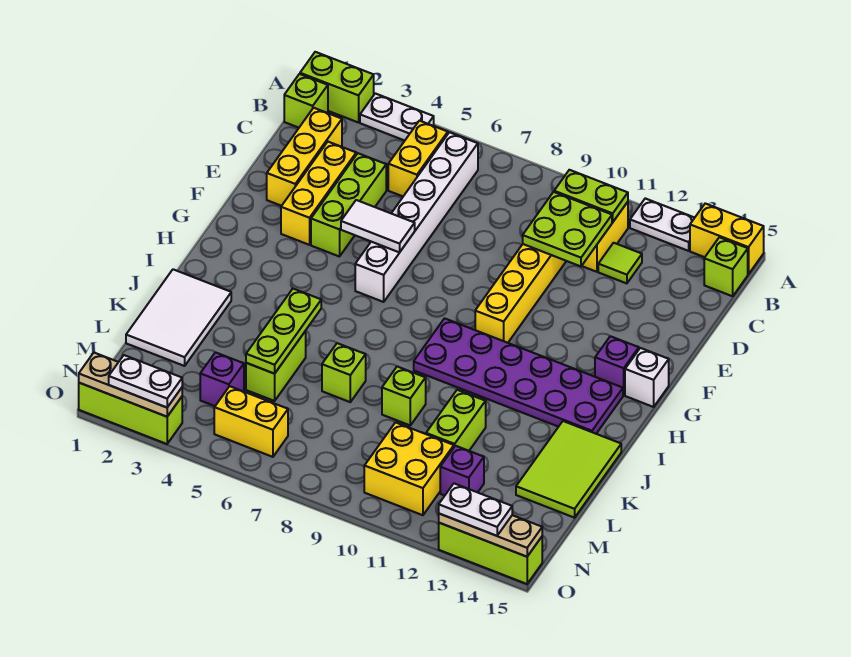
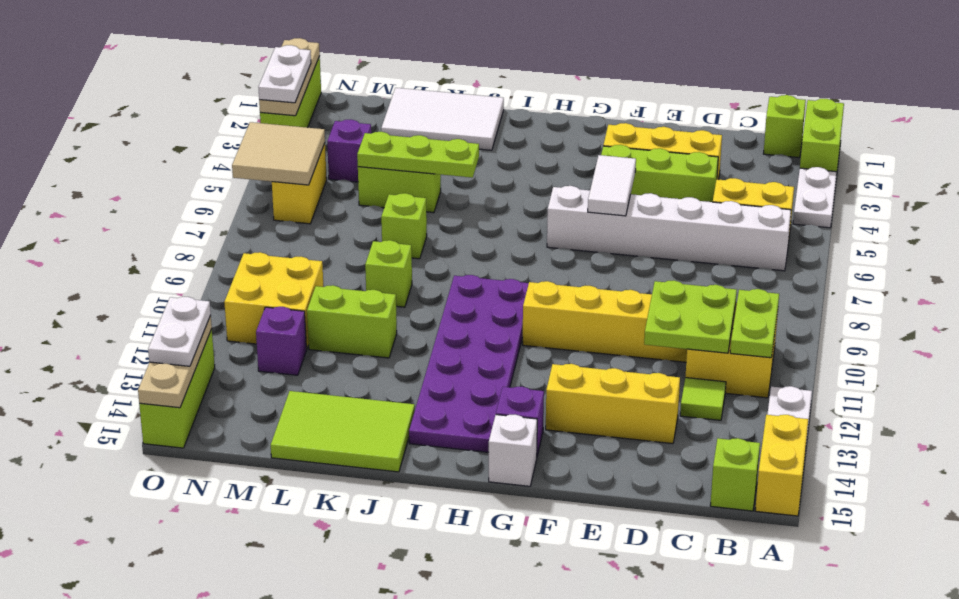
yellow 1x3 brick [267,108,342,206] -> yellow 1x3 brick moved to [546,364,680,444]
none -> tan 2x2 tile [232,122,325,185]

